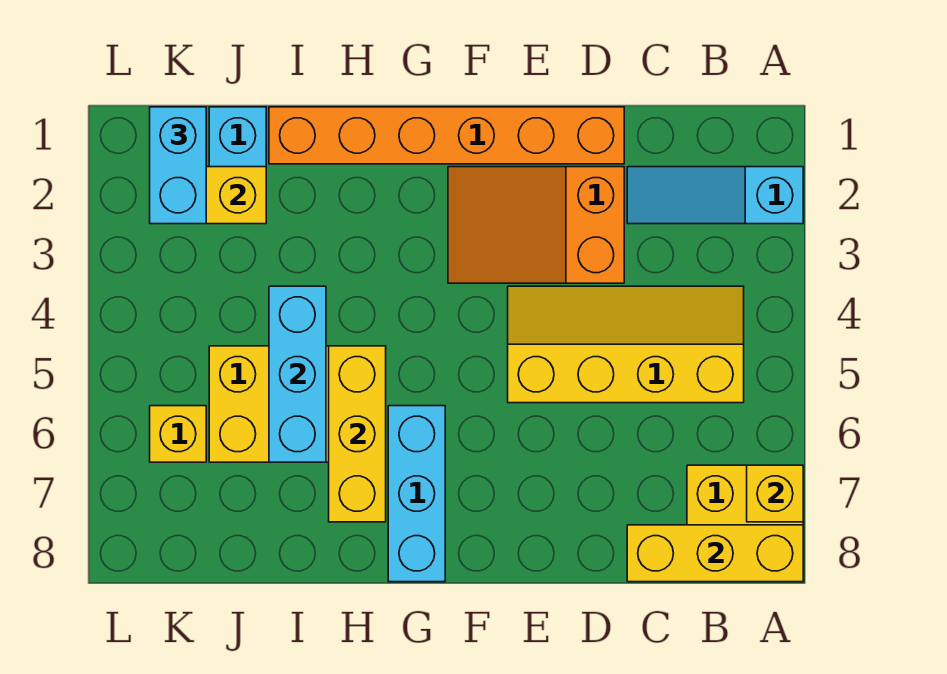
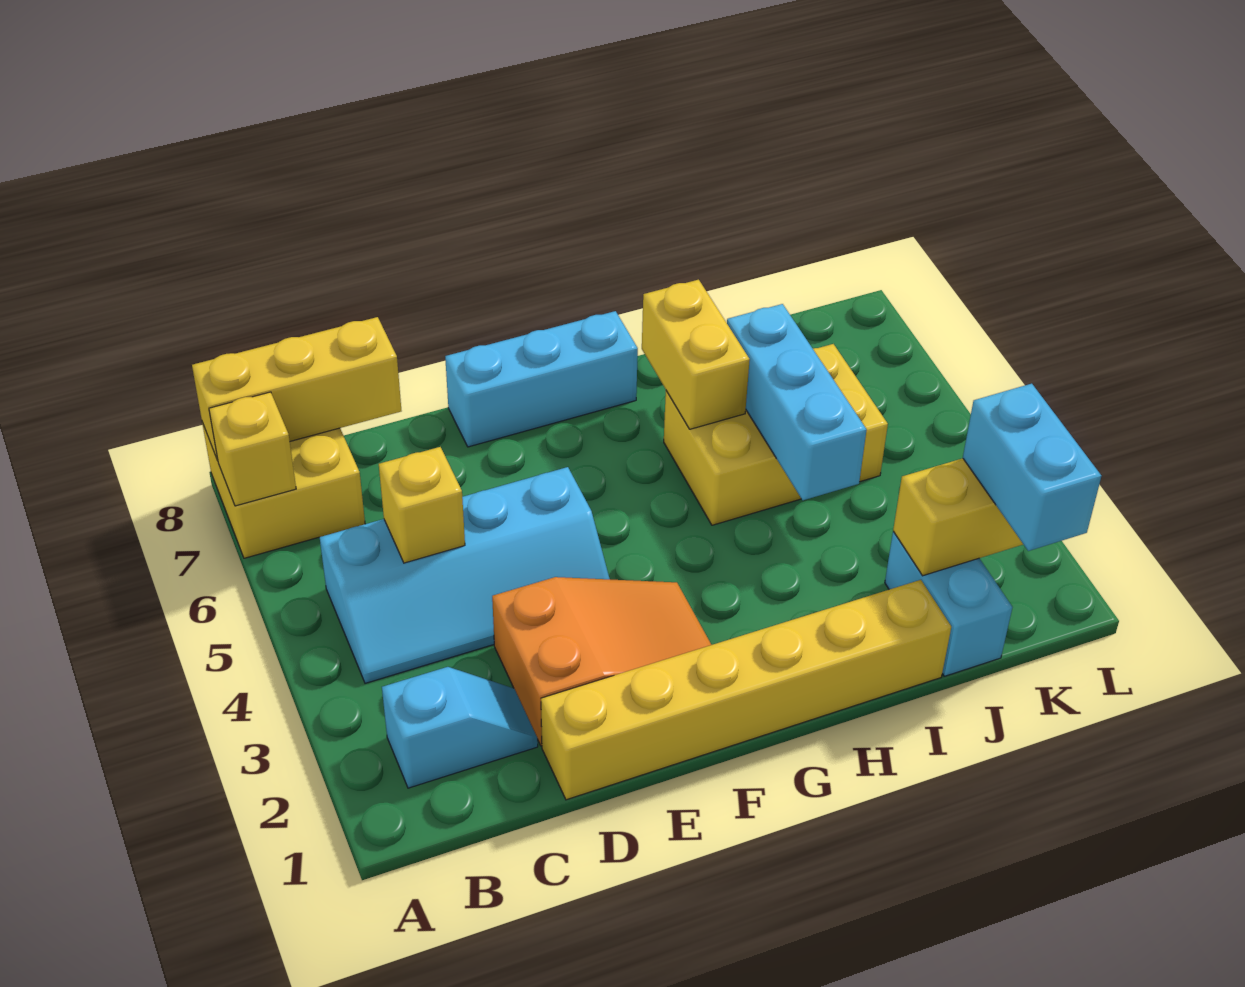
cyan 1x3 slope [627,167,803,224] -> cyan 1x2 slope [382,667,538,788]
yellow 2x4 slope [508,286,744,403] -> cyan 2x4 slope [320,467,610,683]
orange 1x6 brick [269,107,624,164] -> yellow 1x6 brick [541,580,951,800]
cyan 1x3 brick [388,406,445,582] -> cyan 1x3 brick turned to [445,311,638,447]
yellow 1x3 brick [329,346,386,522] -> yellow 1x2 brick [642,280,750,429]
yellow 1x1 brick [150,406,206,462] -> yellow 1x1 brick moved to [379,447,465,563]

